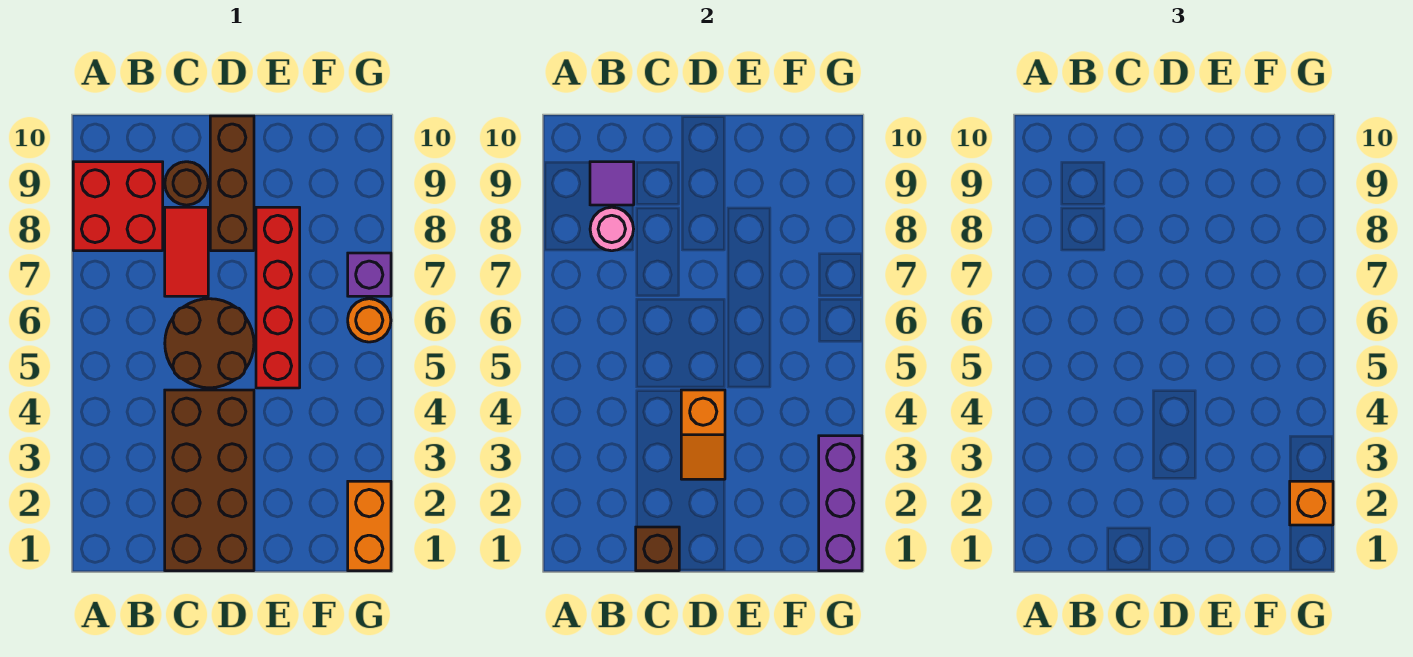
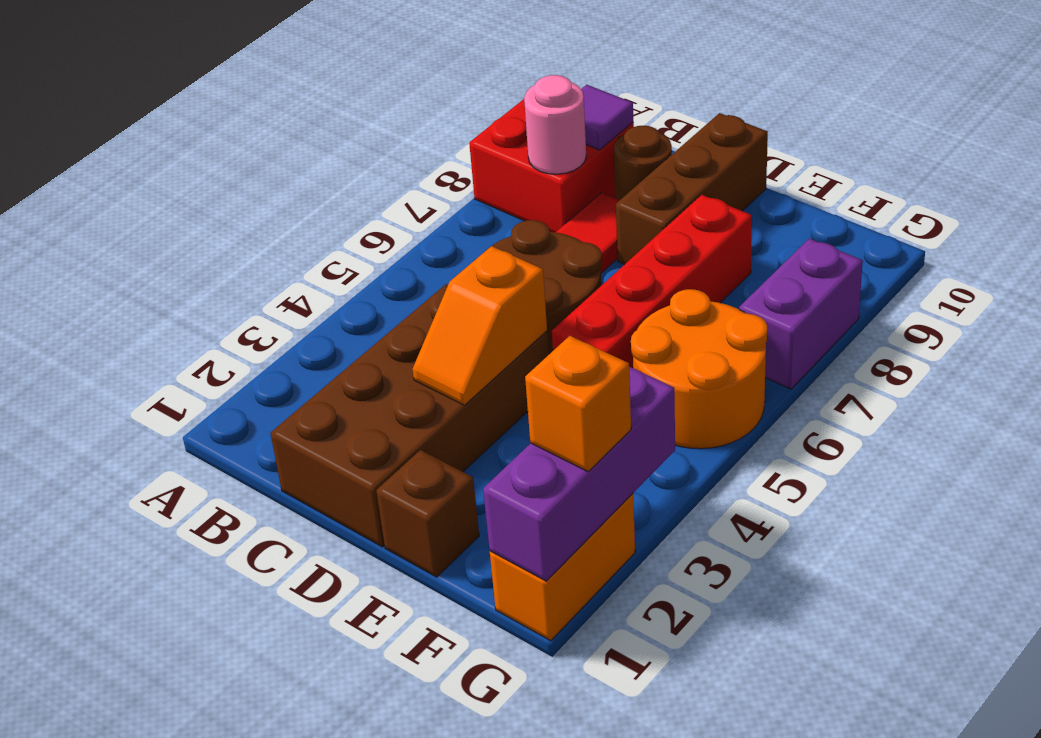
brown 1x1 brick [636,527,679,571] -> brown 1x1 brick moved to [376,450,479,577]
orange 1x1 round brick [348,299,391,342] -> orange 2x2 round brick [631,289,767,449]
purple 1x1 brick [348,253,391,296] -> purple 1x2 brick [739,238,863,389]

